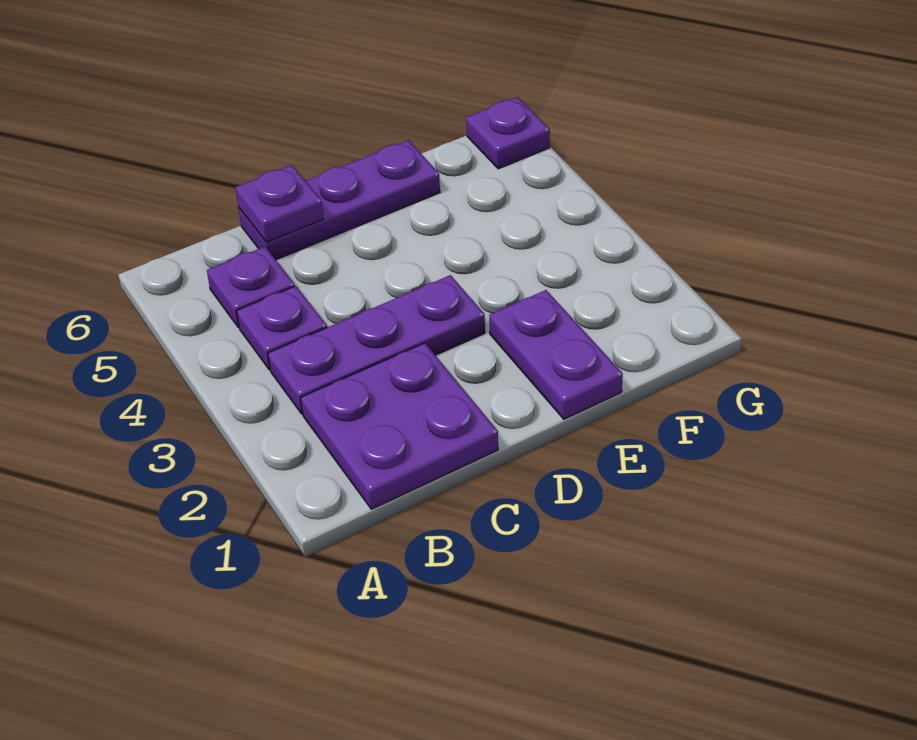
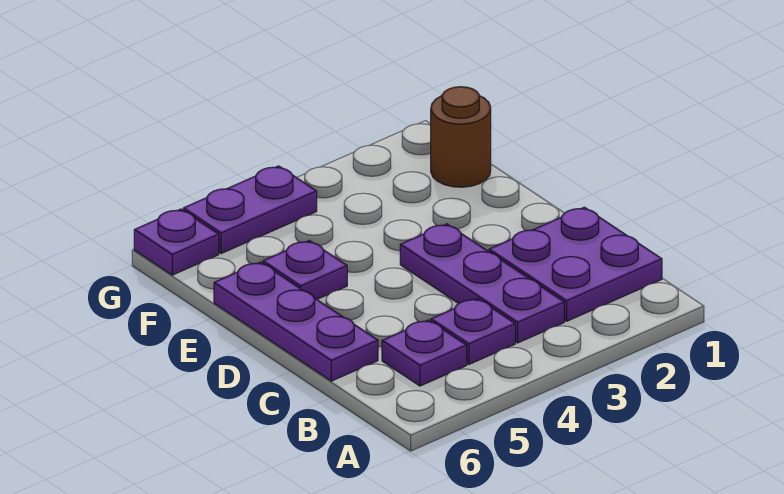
purple 1x1 plate [235,165,323,243] -> purple 1x1 plate moved to [263,240,347,299]
purple 1x2 plate [489,290,623,419] -> purple 1x2 plate moved to [183,166,317,254]
none -> brown 1x1 round brick [431,87,491,187]

